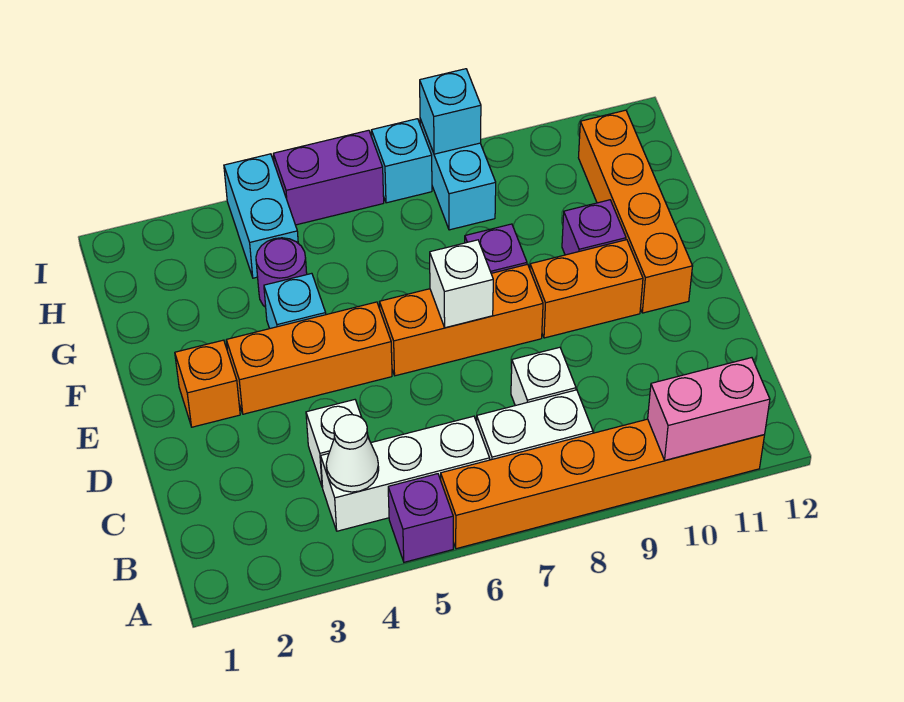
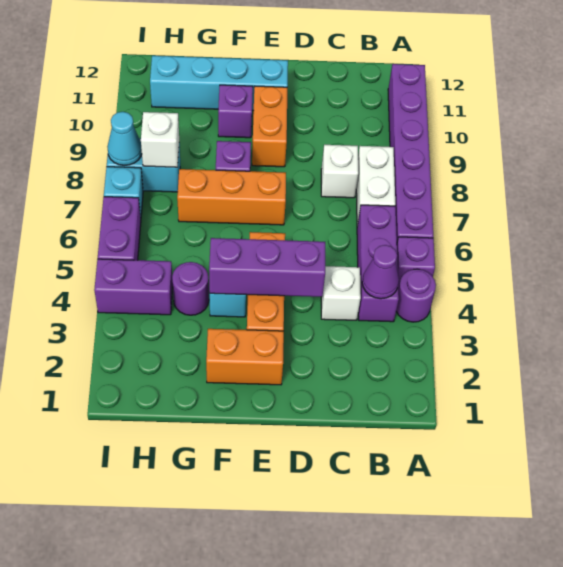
none -> purple 1x1 round brick [396,269,436,322]
orange 1x6 brick [441,419,764,549] -> purple 1x6 brick [388,64,433,241]
pink 1x2 brick [648,358,770,460] -> none
white 1x3 brick [321,416,490,531] -> purple 1x3 brick [357,205,399,322]
white 1x1 cone [326,415,379,492] -> purple 1x1 cone [362,245,399,299]
none -> purple 1x3 brick [209,238,325,297]
orange 1x1 brick [175,340,240,427] -> orange 1x2 brick [206,329,284,385]
orange 1x3 brick [380,264,543,376] -> orange 1x3 brick turned to [177,169,286,225]
white 1x1 brick [430,240,493,328] -> white 1x1 brick moved to [141,112,179,167]
orange 1x4 brick [578,110,693,313] -> cyan 1x4 brick [150,56,288,111]
cyan 1x2 brick [224,154,298,278] -> purple 1x2 brick [94,259,173,315]
cyan 1x1 brick [420,69,481,154] -> cyan 1x1 cone [107,112,142,165]

